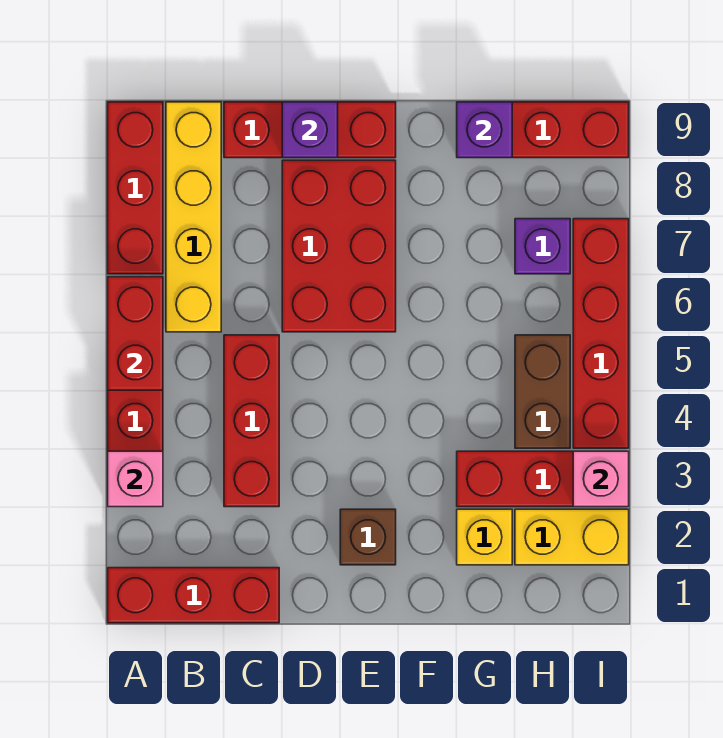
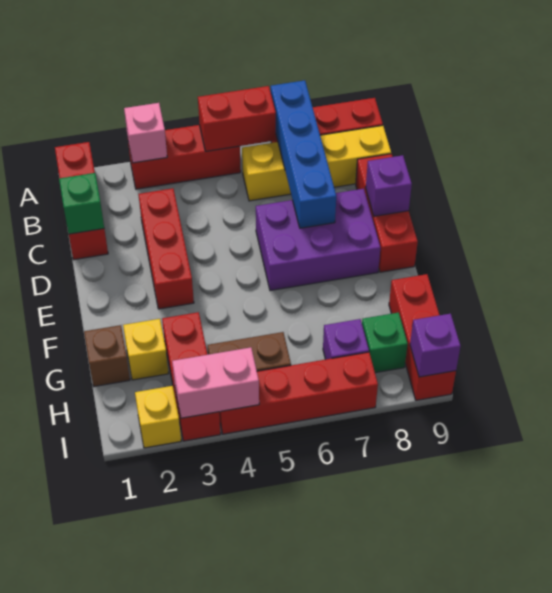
none -> blue 1x4 brick [271,80,336,228]
none -> green 1x1 brick [59,173,104,234]
red 1x3 brick [224,335,279,507] -> red 1x3 brick turned to [138,188,194,309]
red 2x3 brick [282,160,396,332] -> purple 2x3 brick [256,189,380,291]
brown 1x1 brick [340,509,396,565] -> brown 1x1 brick moved to [84,325,130,386]
purple 1x1 brick [457,102,512,158] -> purple 1x1 brick moved to [410,314,461,377]
yellow 1x2 brick [515,509,629,565] -> yellow 1x1 brick [135,386,181,448]
none -> green 1x1 brick [362,313,408,373]
pink 1x1 brick [573,451,629,507] -> pink 1x2 brick [172,347,259,418]

